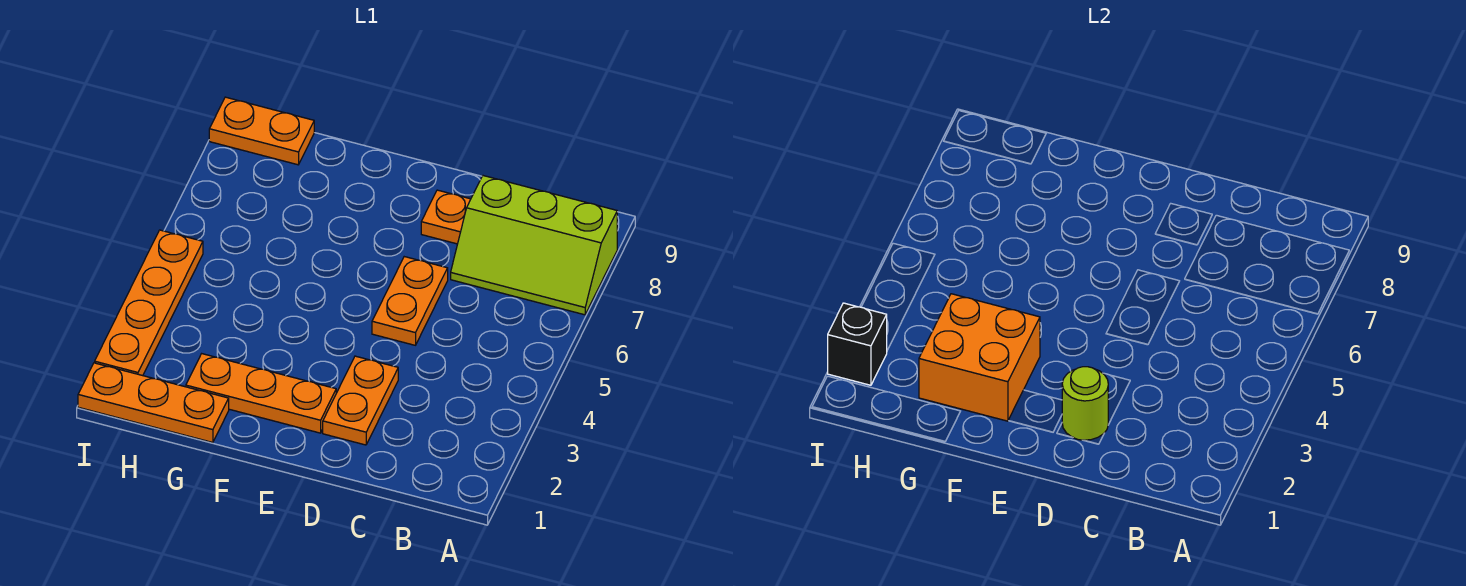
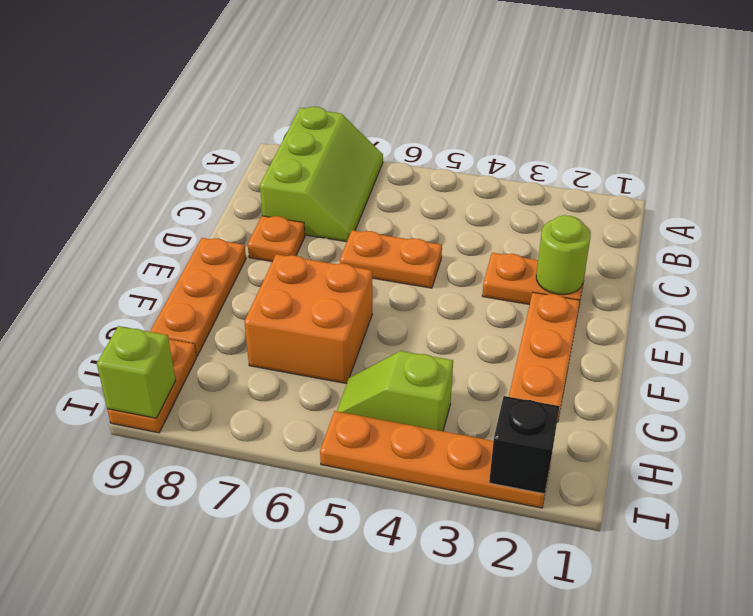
orange 2x2 brick [919,294,1040,421] -> orange 2x2 brick moved to [244,254,372,384]
orange 1x3 plate [78,363,229,442] -> orange 1x3 plate moved to [150,238,246,356]
none -> lime 1x2 slope [337,351,453,431]
none -> lime 1x1 brick [97,326,176,418]

